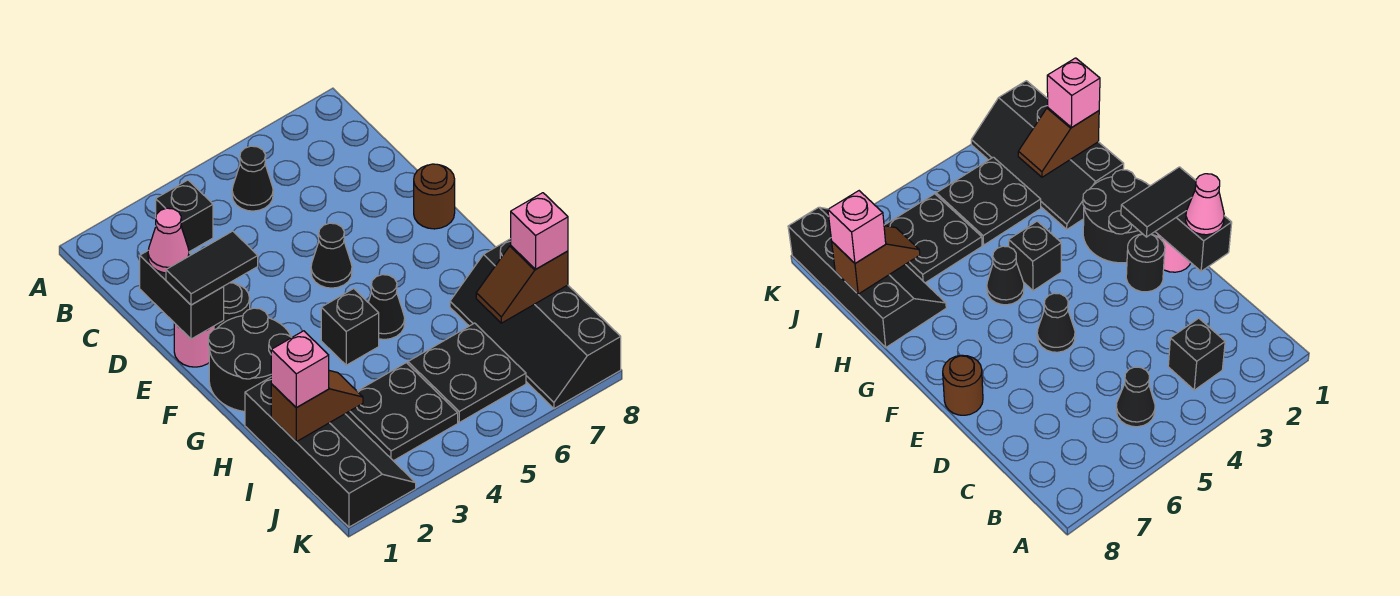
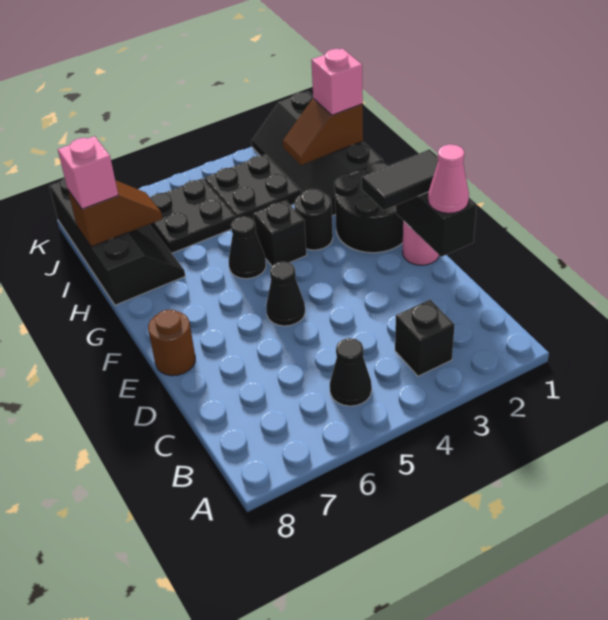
black 1x1 round brick [215,283,250,329] -> black 1x1 round brick moved to [294,189,333,250]

